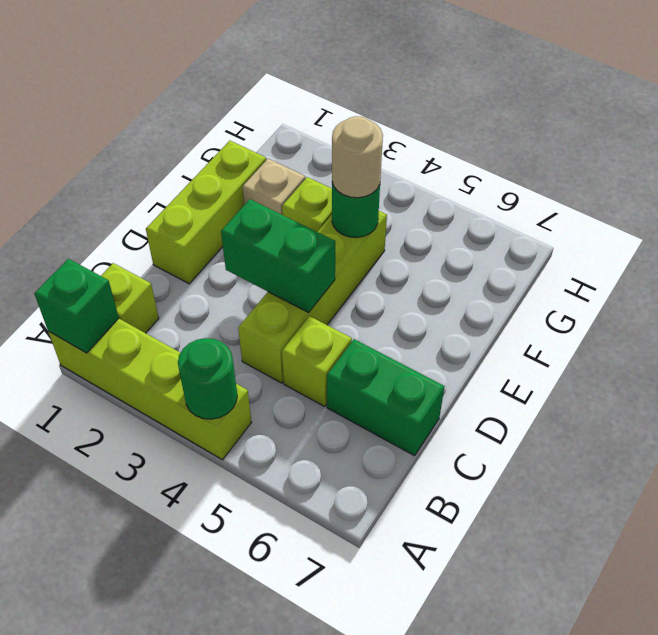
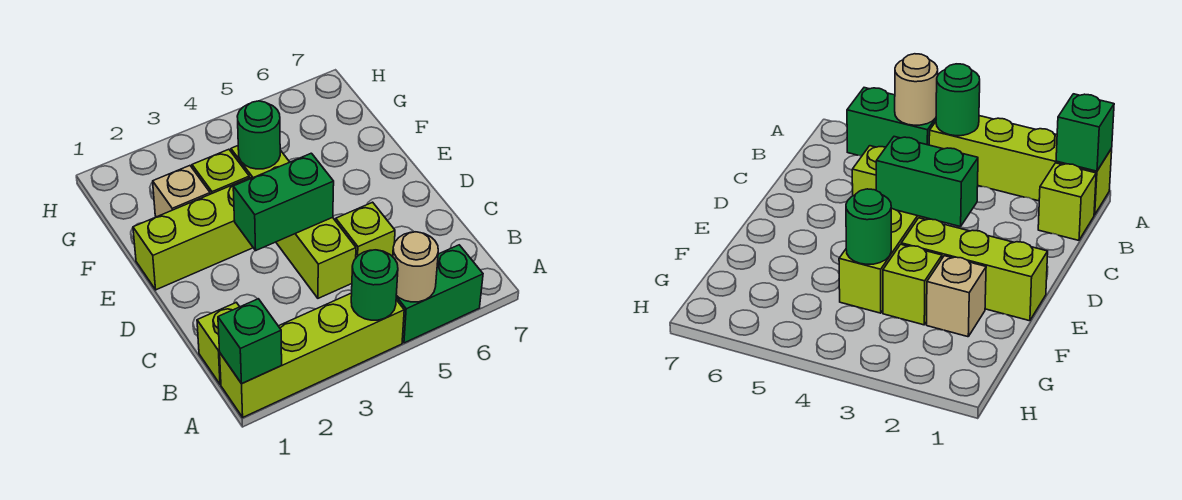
green 1x2 brick [327,339,444,456] -> green 1x2 brick moved to [396,245,483,343]
lime 1x3 brick [146,141,266,284] -> lime 1x3 brick turned to [133,178,253,290]
tan 1x1 round brick [332,116,383,198] -> tan 1x1 round brick moved to [393,232,438,302]

